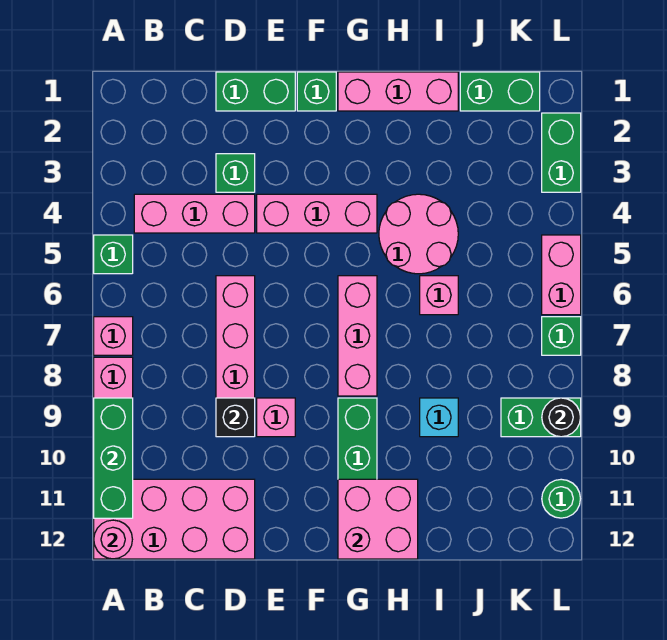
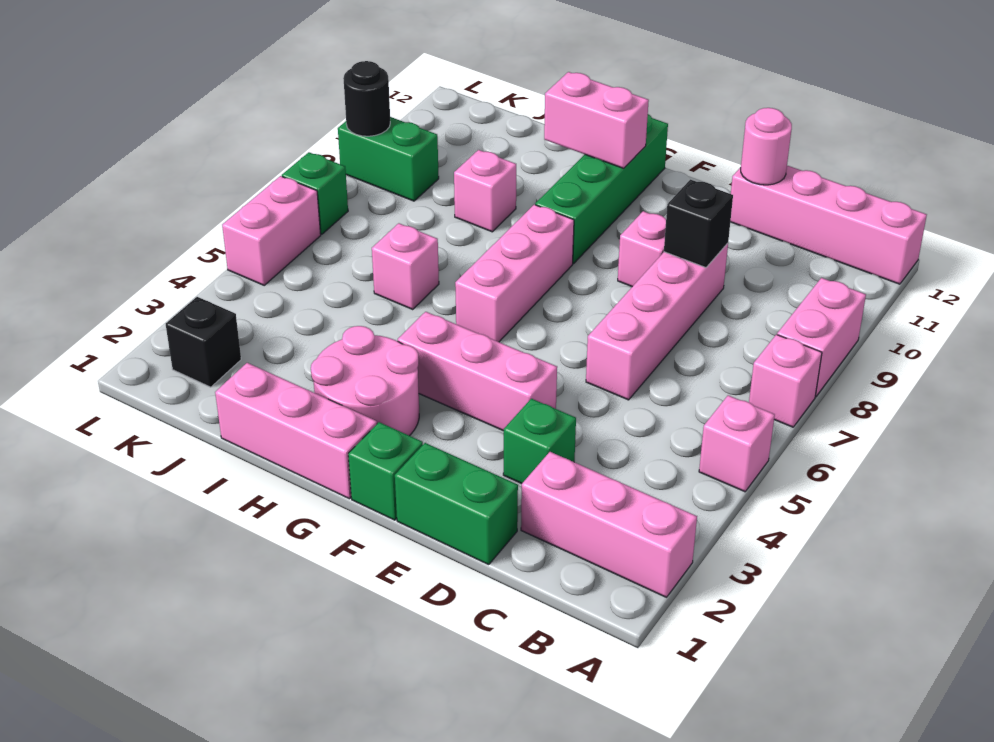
green 1x1 brick [94,235,133,274] -> pink 1x1 brick [699,395,775,492]
green 1x3 brick [94,398,133,518] -> none
pink 2x4 brick [94,479,255,559] -> pink 1x4 brick [730,166,927,284]
pink 1x1 round brick [94,520,132,559] -> pink 1x1 round brick moved to [741,108,792,185]
pink 1x3 brick [134,194,255,233] -> pink 1x3 brick moved to [521,452,697,597]
pink 2x2 brick [338,479,418,559] -> pink 1x2 brick [544,72,649,168]
pink 2x2 round brick [379,194,458,274] -> pink 2x2 round brick moved to [311,326,419,436]
cyan 1x1 brick [420,398,458,437] -> pink 1x1 brick [454,150,516,232]
green 1x2 brick [460,72,540,111] -> none
none -> black 1x1 brick [166,297,241,387]
green 1x2 brick [542,113,581,192] -> none
green 1x1 round brick [542,479,580,518] -> none

